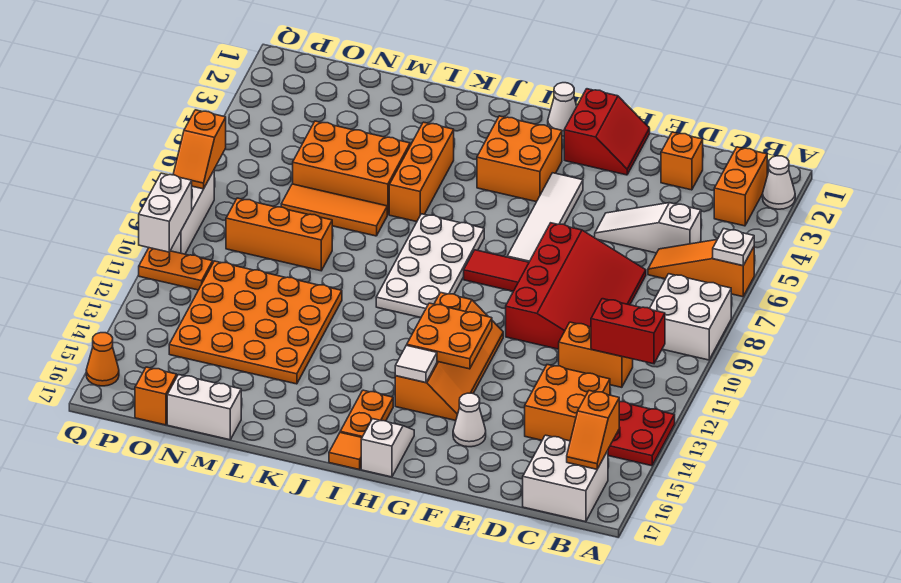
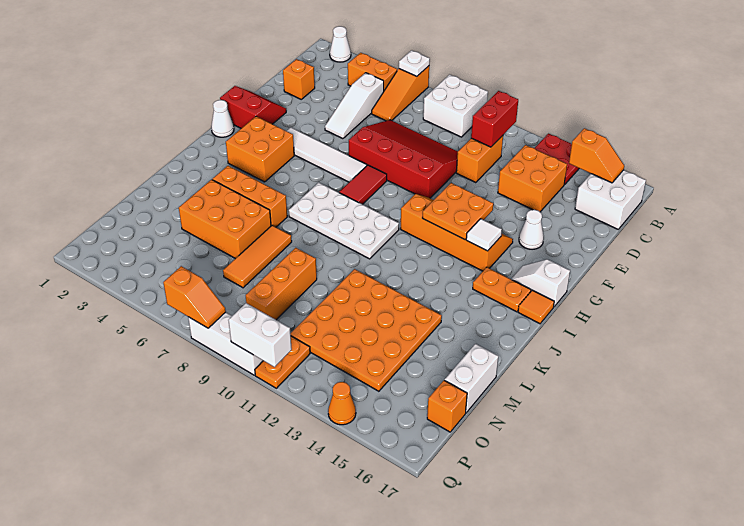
orange 1x2 brick [714,147,767,226] -> orange 1x2 brick moved to [348,53,397,90]
orange 2x3 brick [293,121,410,215] -> orange 2x3 brick turned to [179,180,271,259]
orange 1x1 cone [86,333,119,386] -> orange 1x1 cone moved to [328,382,356,425]

